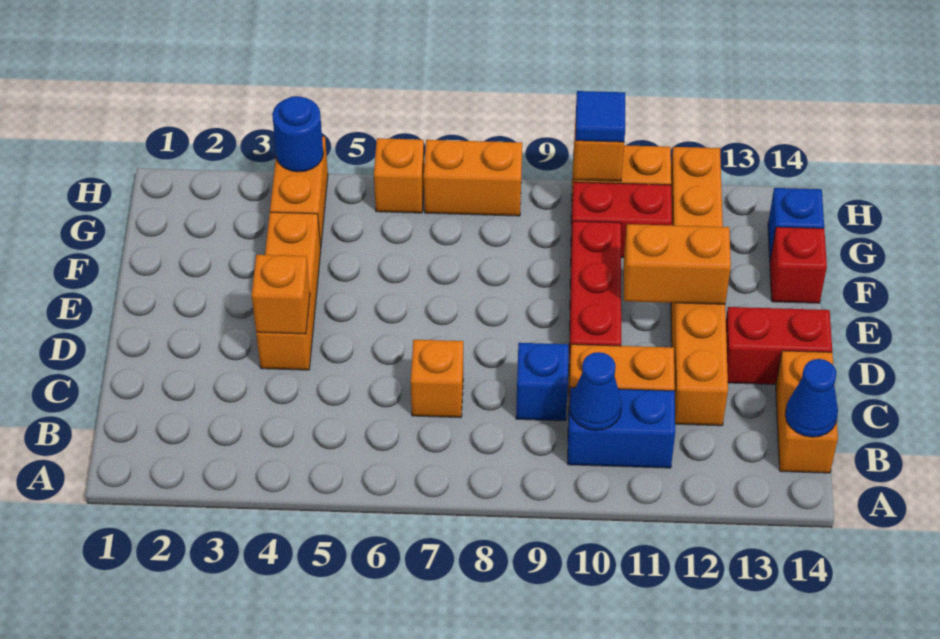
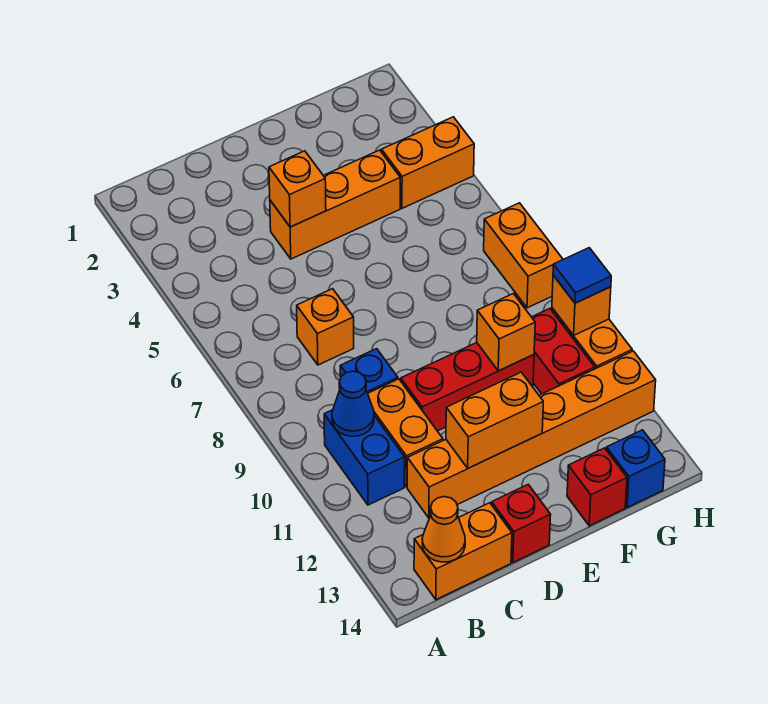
blue 1x1 cone [785,359,838,437] -> orange 1x1 cone [422,497,465,562]
red 1x2 brick [726,307,832,384] -> red 1x1 brick [492,485,551,562]
orange 1x2 brick [624,224,731,304] -> orange 1x2 brick turned to [446,372,543,468]
blue 1x1 round brick [272,96,323,172] -> none
orange 1x1 brick [374,138,424,213] -> orange 1x1 brick moved to [477,294,535,371]

